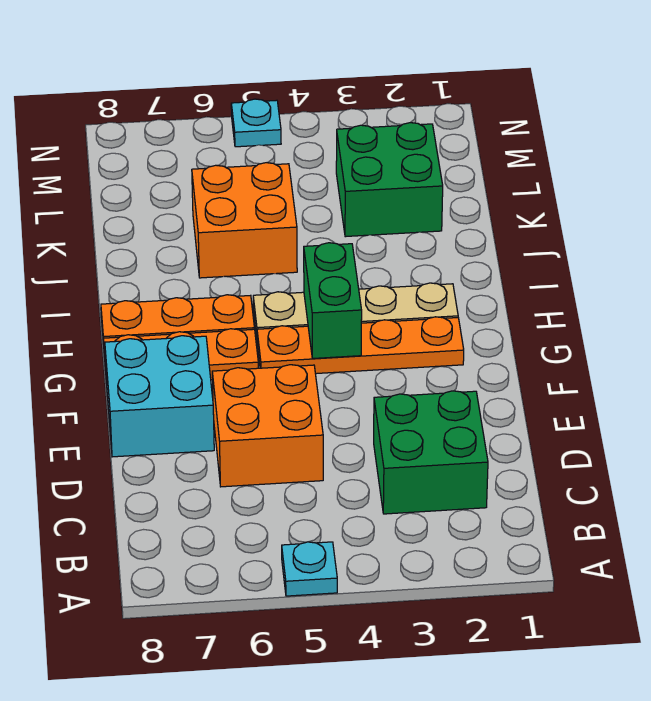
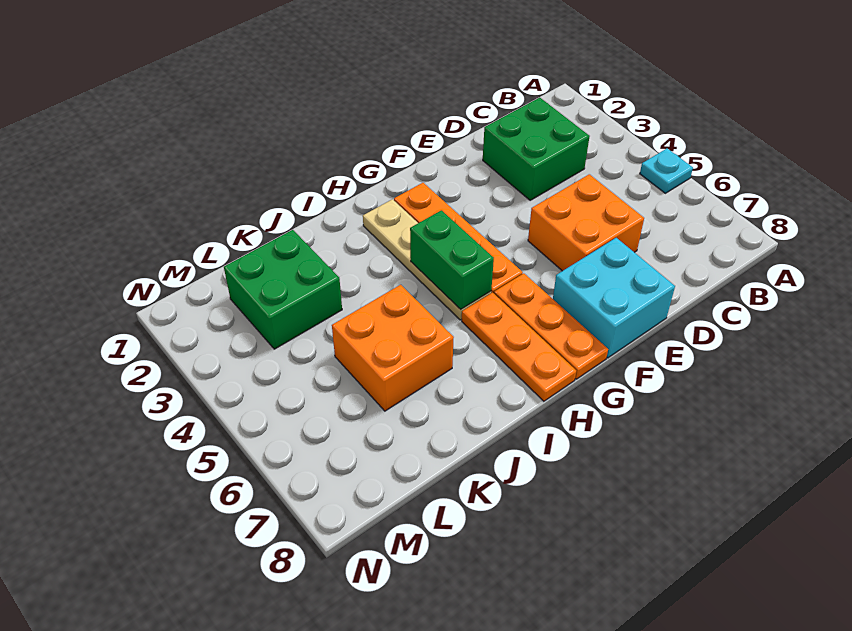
green 1x2 brick [304,243,362,358] -> green 1x2 brick turned to [410,210,494,309]
cyan 1x1 plate [231,99,281,147] -> none

